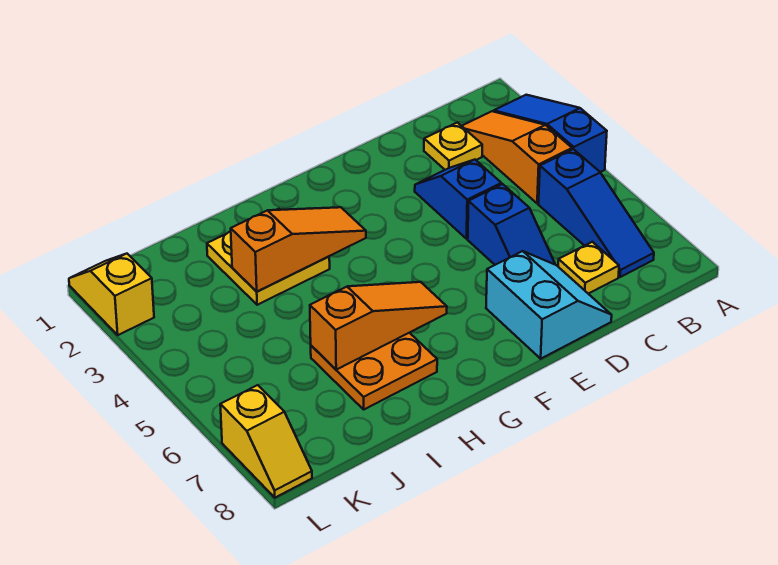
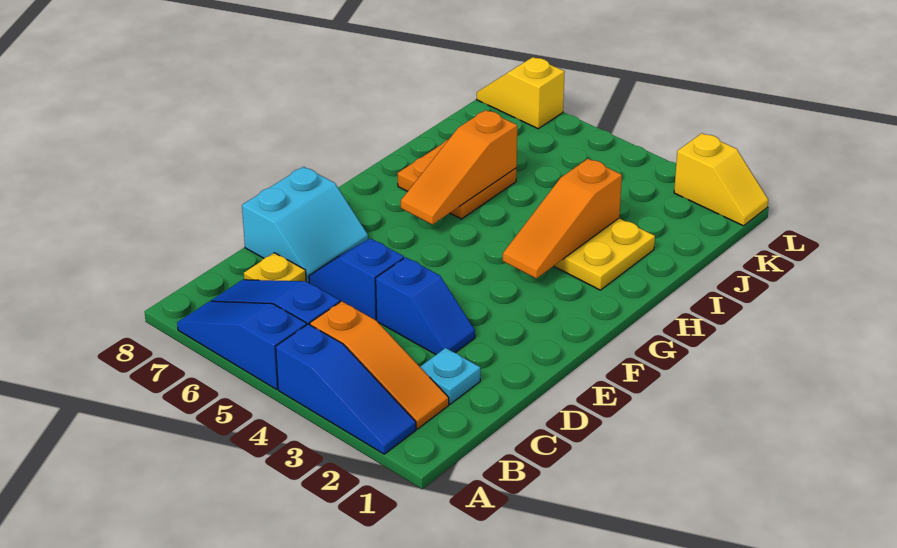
none -> blue 1x3 slope [177,301,307,389]
yellow 1x1 plate [424,122,482,170] -> cyan 1x1 plate [420,348,481,404]
cyan 2x2 slope [486,251,612,359] -> cyan 2x2 slope turned to [242,167,368,283]

